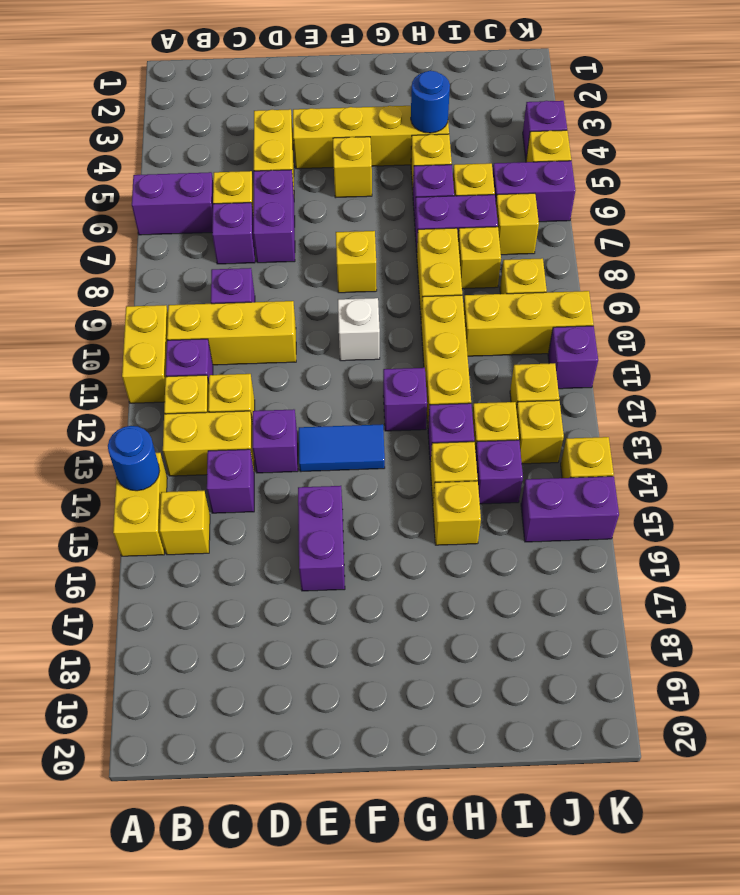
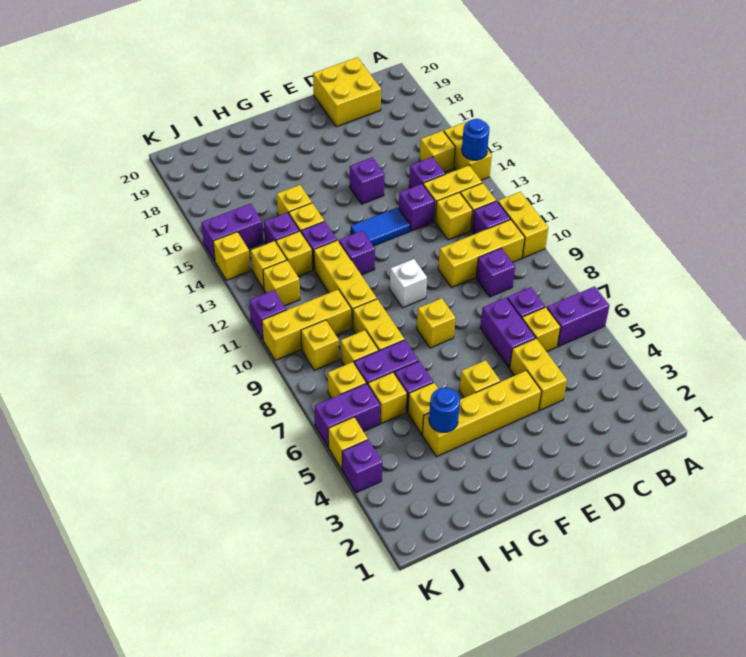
none -> yellow 2x2 brick [313,57,381,127]
purple 1x2 brick [298,486,345,591] -> purple 1x1 brick [350,157,385,204]

